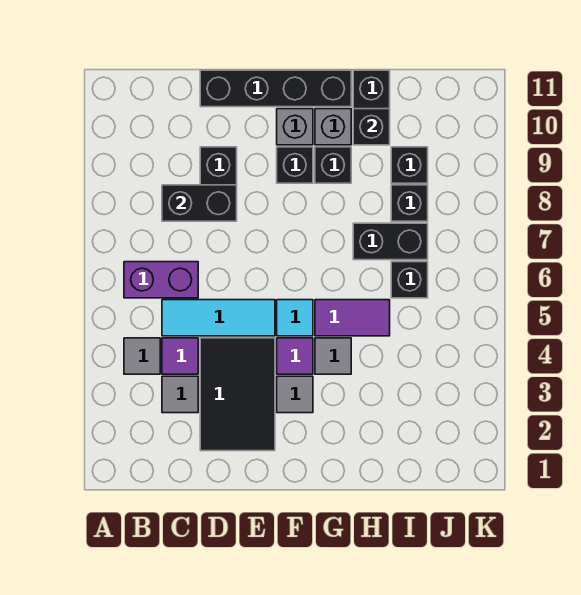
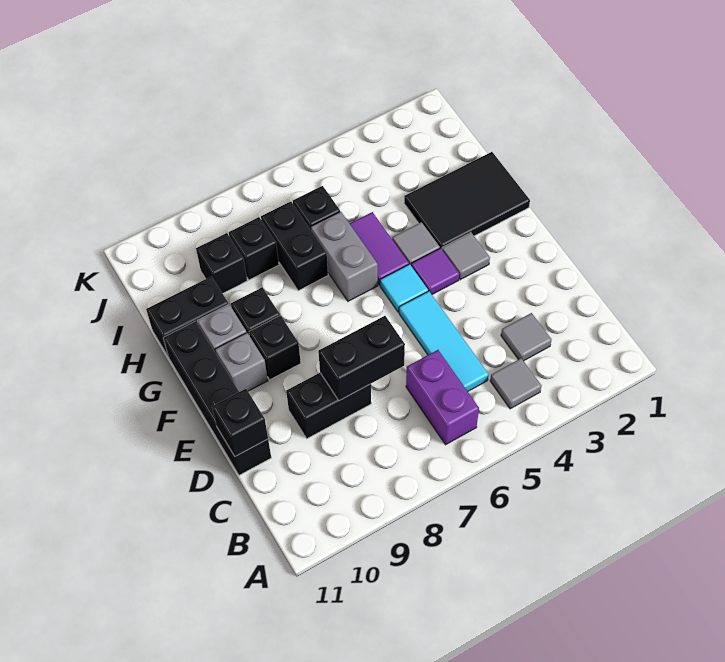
purple 1x1 tile [162,338,198,374] -> none
black 1x2 brick [162,185,237,221] -> black 1x2 brick turned to [318,316,405,401]
black 2x3 tile [200,338,275,451] -> black 2x3 tile moved to [404,152,530,249]
none -> grey 1x2 brick [311,212,378,301]
black 1x1 brick [353,109,390,145] -> black 1x1 brick moved to [212,389,268,456]

